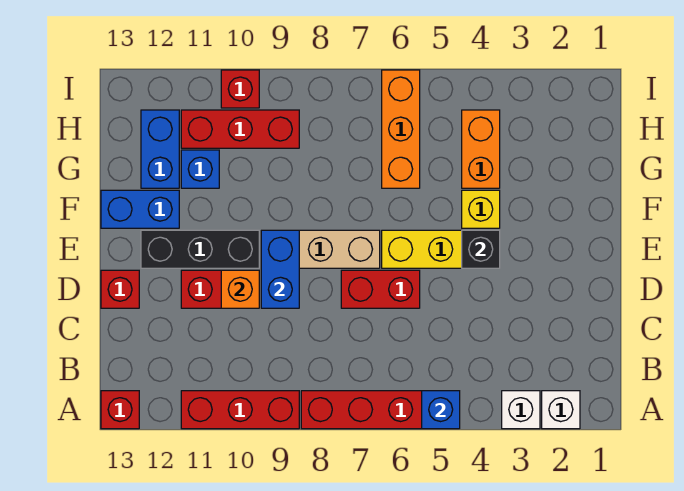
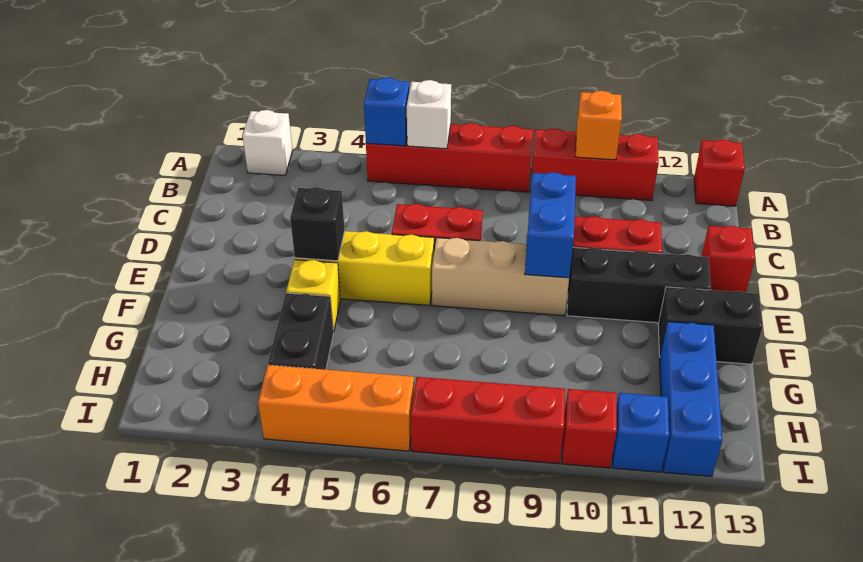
white 1x1 brick [502,391,540,429] -> white 1x1 brick moved to [407,80,451,149]
orange 1x1 brick [221,270,259,308] -> orange 1x1 brick moved to [576,91,622,160]
blue 1x2 brick [101,190,179,228] -> black 1x2 brick [658,287,763,364]
orange 1x2 brick [462,110,500,188] -> black 1x2 brick [268,293,334,370]
orange 1x3 brick [382,70,420,188] -> orange 1x3 brick turned to [258,365,414,451]
blue 1x1 brick [181,150,219,188] -> blue 1x1 brick moved to [613,393,669,472]
blue 1x2 brick [141,110,179,188] -> blue 1x3 brick [660,322,722,476]
red 1x3 brick [181,110,299,148] -> red 1x3 brick moved to [411,377,565,464]

